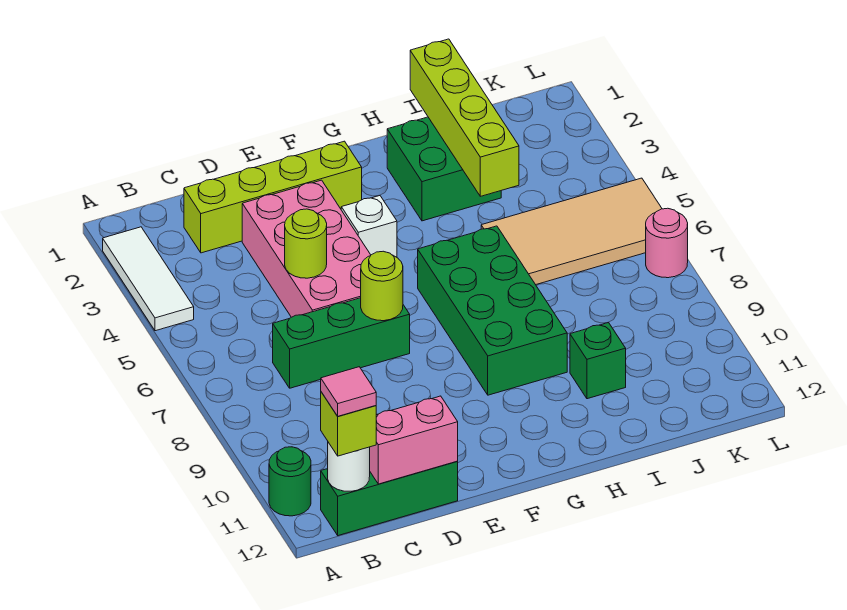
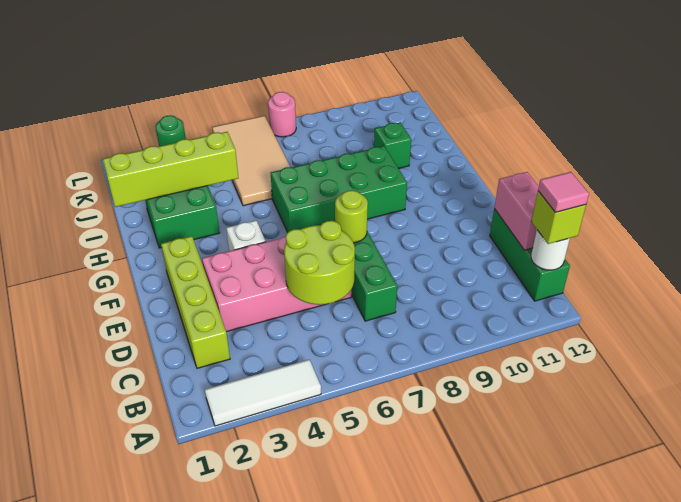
green 1x1 round brick [269,447,311,516] -> green 1x1 round brick moved to [156,115,186,146]
lime 1x1 round brick [285,209,327,278] -> lime 2x2 round brick [284,221,355,305]

